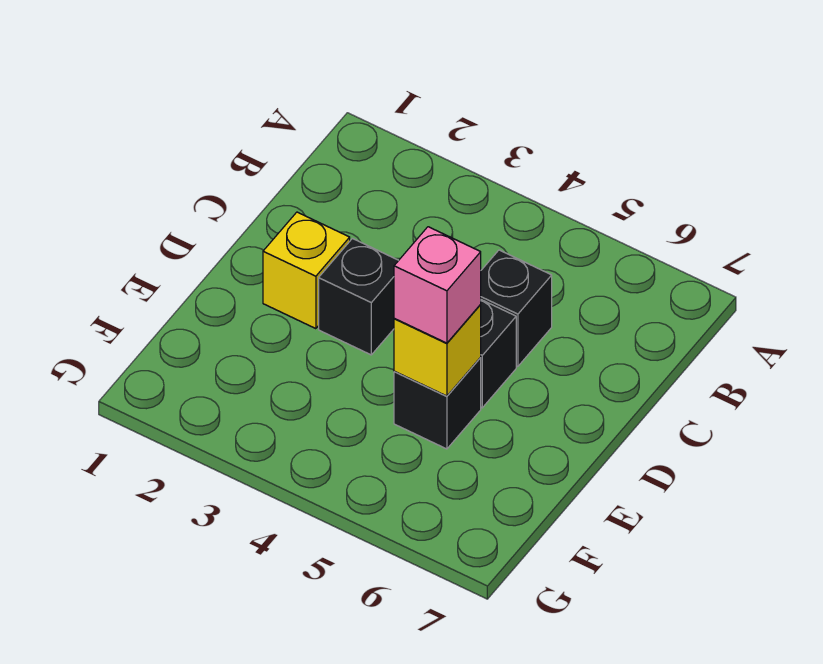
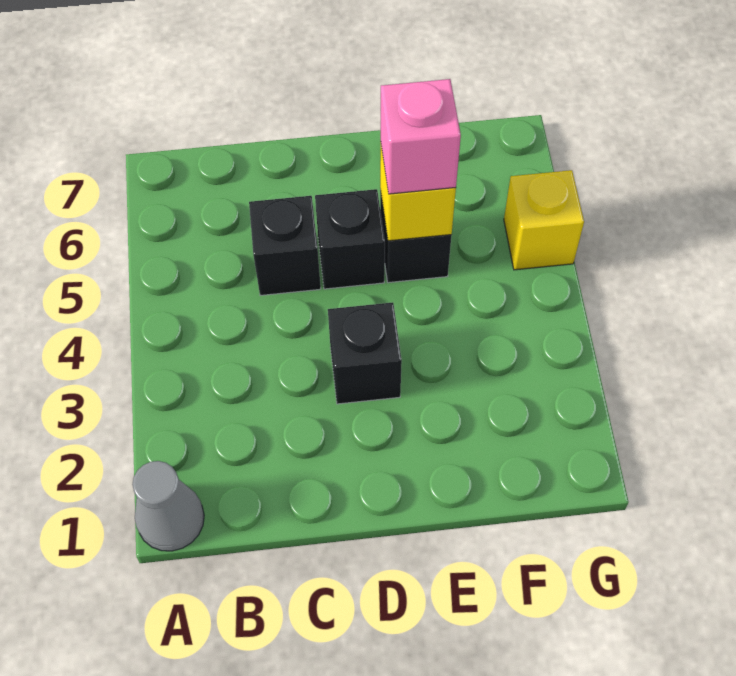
none -> grey 1x1 cone [132,461,204,551]
yellow 1x1 brick [263,212,350,329] -> yellow 1x1 brick moved to [504,170,584,270]

